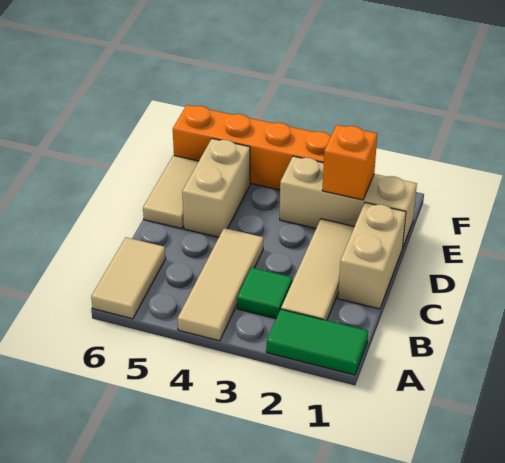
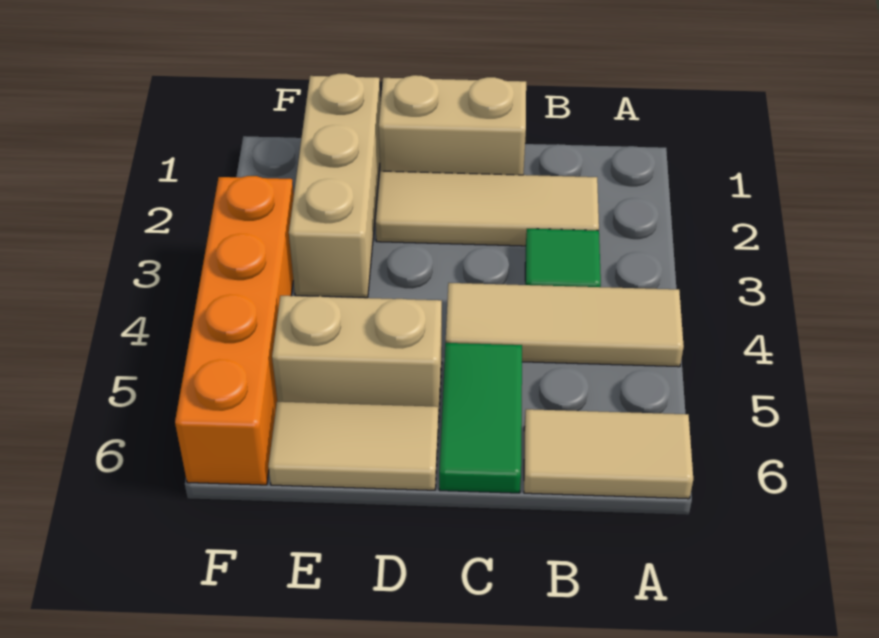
green 1x2 tile [266,309,368,375] -> green 1x2 tile moved to [439,343,522,493]
orange 1x1 brick [322,125,377,200] -> none

